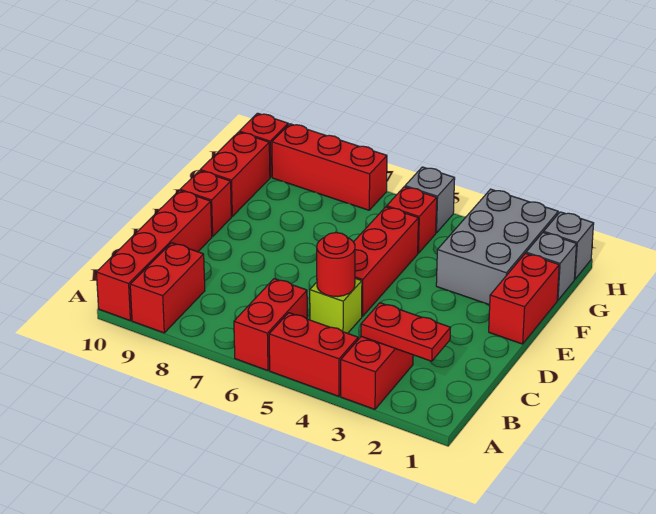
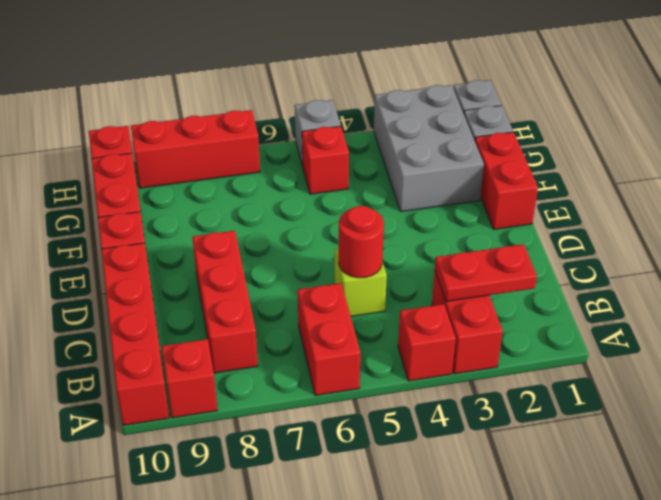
red 1x2 brick [269,313,358,396] -> red 1x1 brick [398,304,456,381]
red 1x2 brick [130,243,205,333] -> red 1x1 brick [162,339,218,418]
red 1x3 brick [354,207,418,316] -> red 1x3 brick moved to [192,231,258,373]

